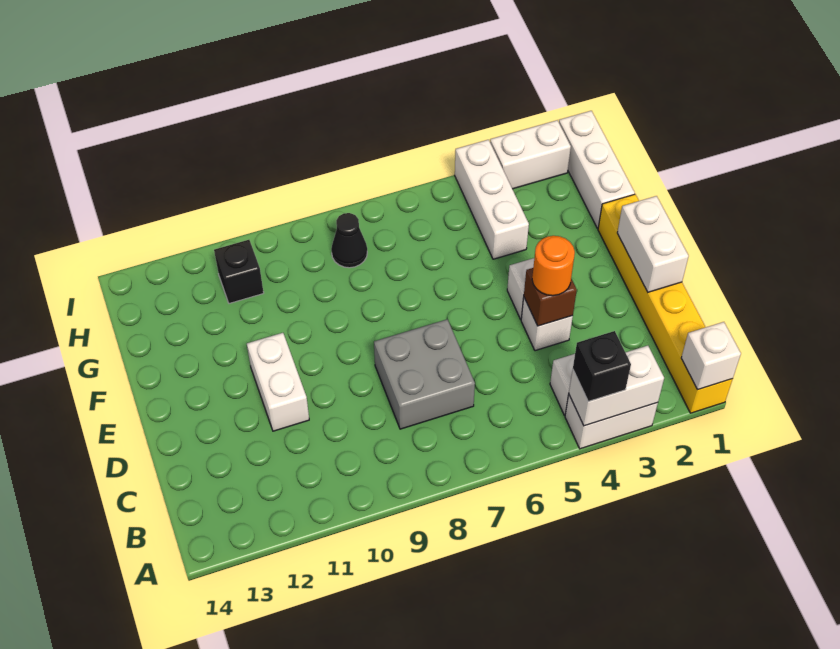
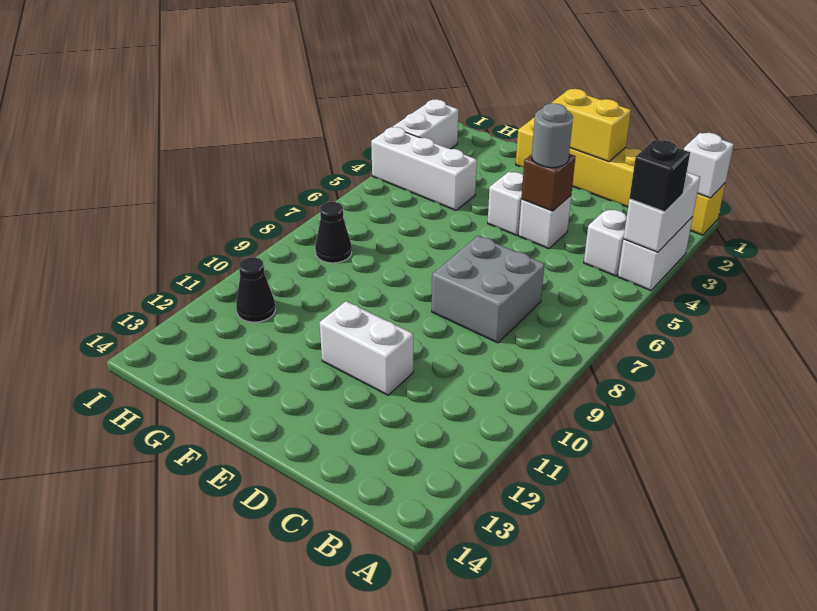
white 1x2 brick [617,196,689,292] -> yellow 1x2 brick [552,89,631,162]
orange 1x1 round brick [532,236,575,296] -> grey 1x1 round brick [532,103,573,168]
white 1x3 brick [559,111,635,229] -> none
black 1x1 brick [214,240,264,303] -> black 1x1 cone [236,257,275,322]

